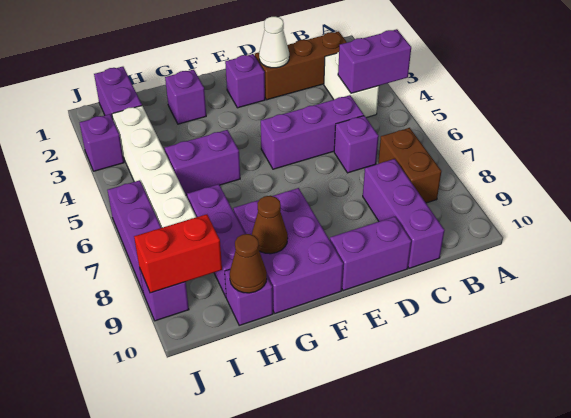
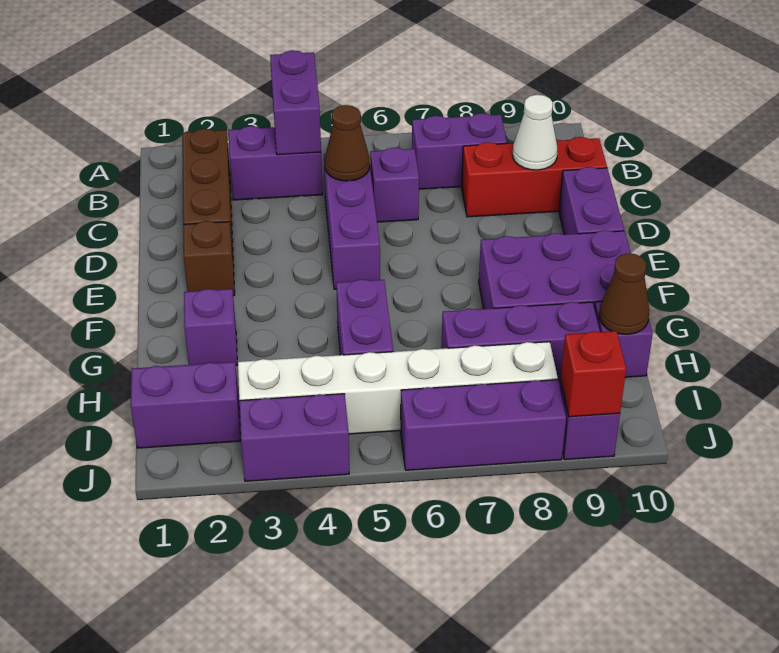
white 1x2 brick [324,52,379,118] -> purple 1x2 brick [229,126,323,200]
brown 1x2 brick [378,128,441,203] -> purple 1x2 brick [412,113,507,189]
purple 1x3 brick [363,159,445,268] -> red 1x3 brick [462,137,607,217]
white 1x1 cone [259,17,289,68] -> white 1x1 cone moved to [513,95,557,170]
purple 1x1 brick [225,54,265,108] -> brown 1x1 brick [183,221,235,296]
brown 1x1 cone [252,196,288,254] -> brown 1x1 cone moved to [325,105,370,181]
red 1x2 brick [134,214,222,293] -> red 1x1 brick [561,331,626,417]
purple 1x1 brick [80,114,124,171] -> purple 1x2 brick [239,394,349,481]

